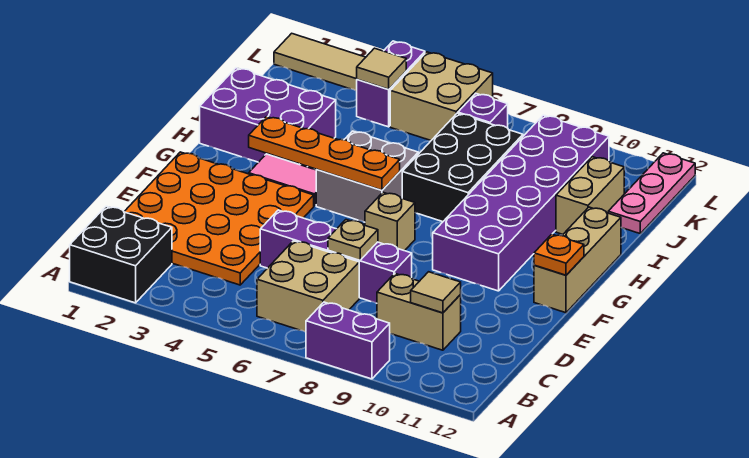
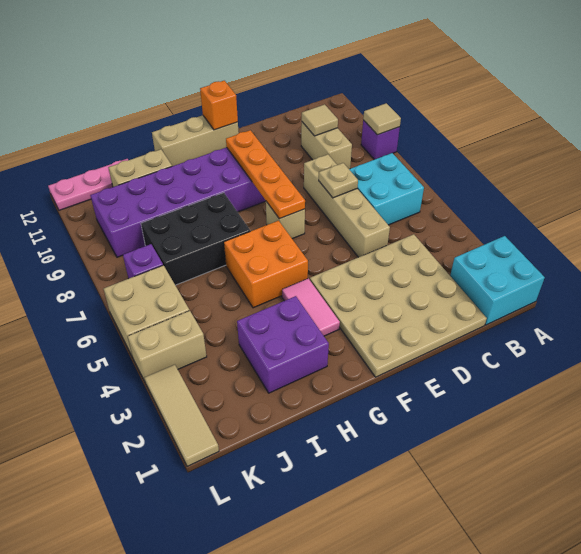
black 2x2 brick [70,206,172,303] -> cyan 2x2 brick [450,236,545,325]
purple 1x2 brick [306,302,390,379] -> purple 1x1 brick [361,120,400,160]
tan 2x2 brick [257,241,359,332] -> cyan 2x2 brick [349,153,424,225]
orange 4x4 plate [124,152,314,285] -> tan 4x4 plate [310,234,487,377]
purple 1x4 brick [260,210,412,303] -> tan 1x4 brick [304,154,390,257]
orange 1x1 plate [534,234,584,275] -> orange 1x1 brick [200,81,238,130]
orange 1x4 plate [249,117,400,190] -> orange 1x4 plate moved to [226,130,305,219]
grey 2x2 brick [316,131,418,222] -> orange 2x2 brick [224,221,308,308]
purple 2x3 brick [200,68,336,167] -> purple 2x2 brick [237,296,329,393]
purple 1x2 brick [357,41,425,127] -> tan 1x2 brick [128,311,207,381]
tan 1x1 tile [357,48,406,89] -> tan 1x1 tile moved to [363,103,401,135]

